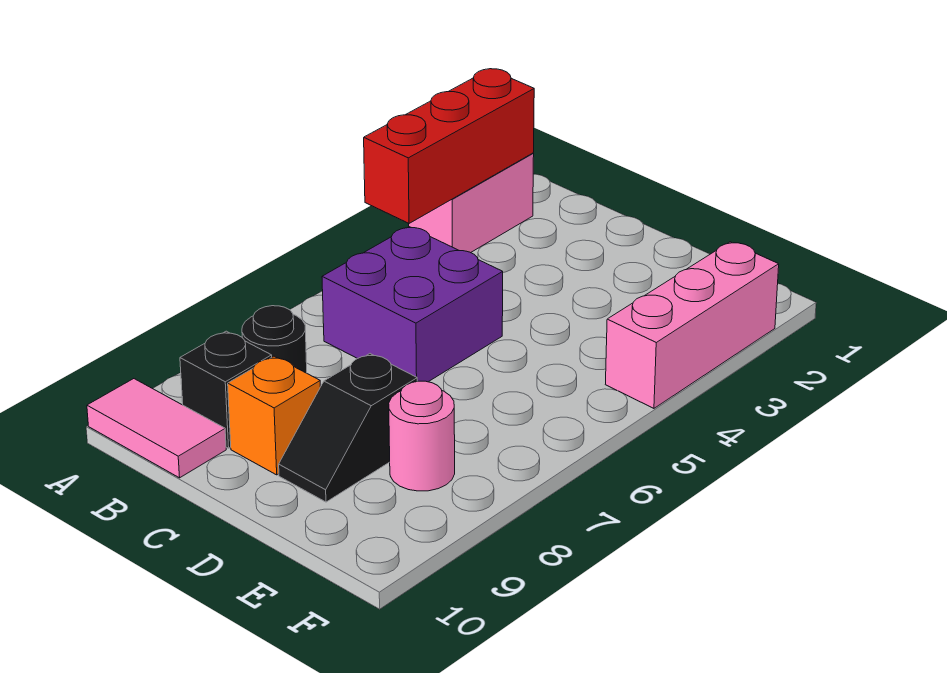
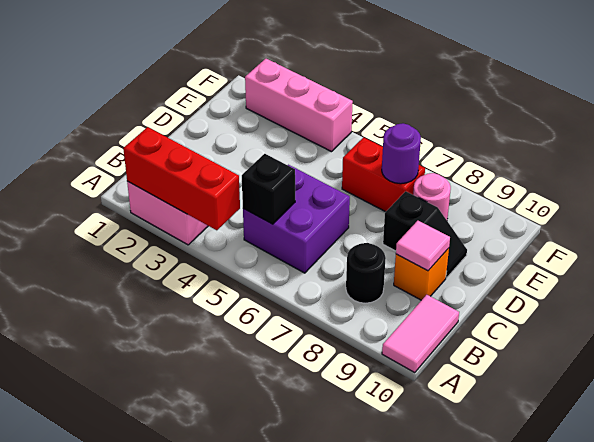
black 1x1 brick [180,331,272,448] -> black 1x1 brick moved to [242,154,295,224]
none -> pink 1x1 tile [396,221,450,271]
none -> red 1x2 brick [342,137,425,212]
none -> purple 1x1 round brick [382,123,421,184]

